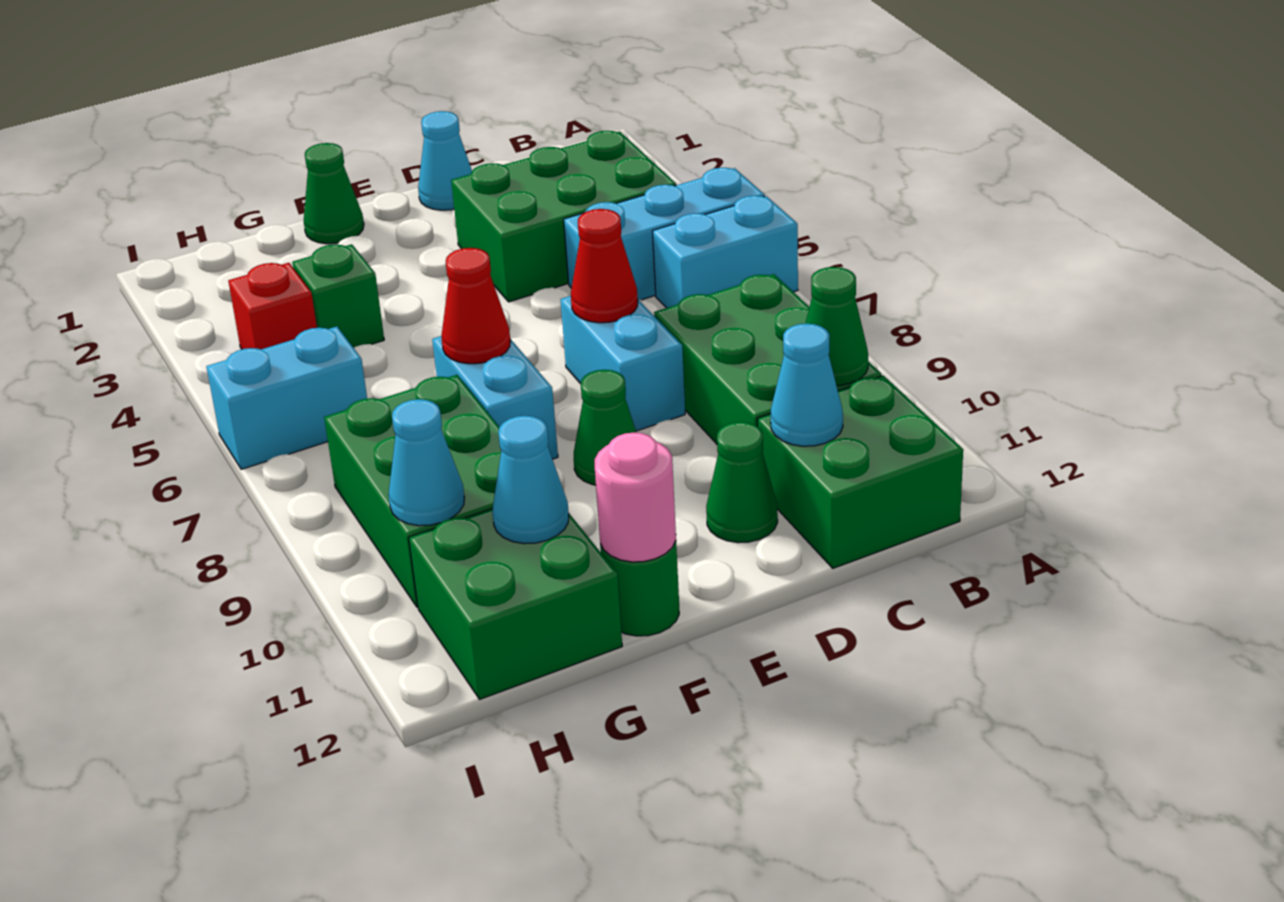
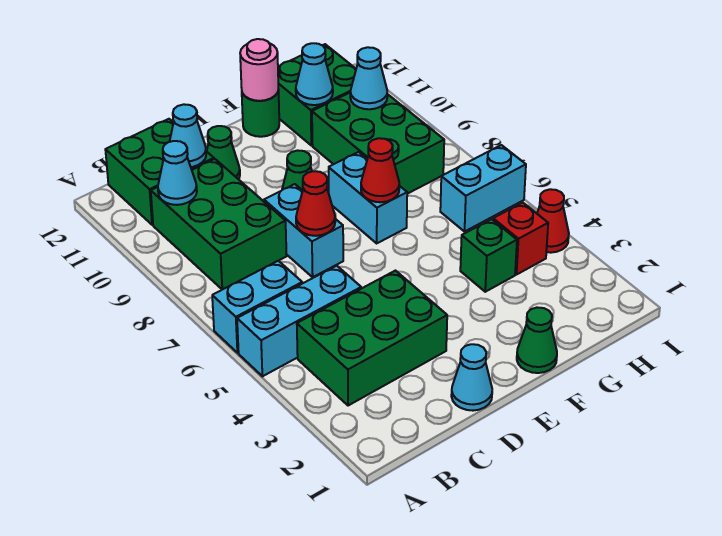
green 1x1 cone [805,267,868,386] -> cyan 1x1 cone [158,141,197,205]
none -> red 1x1 cone [537,189,569,253]

